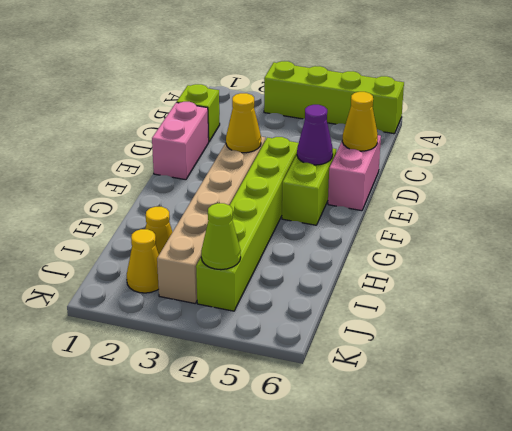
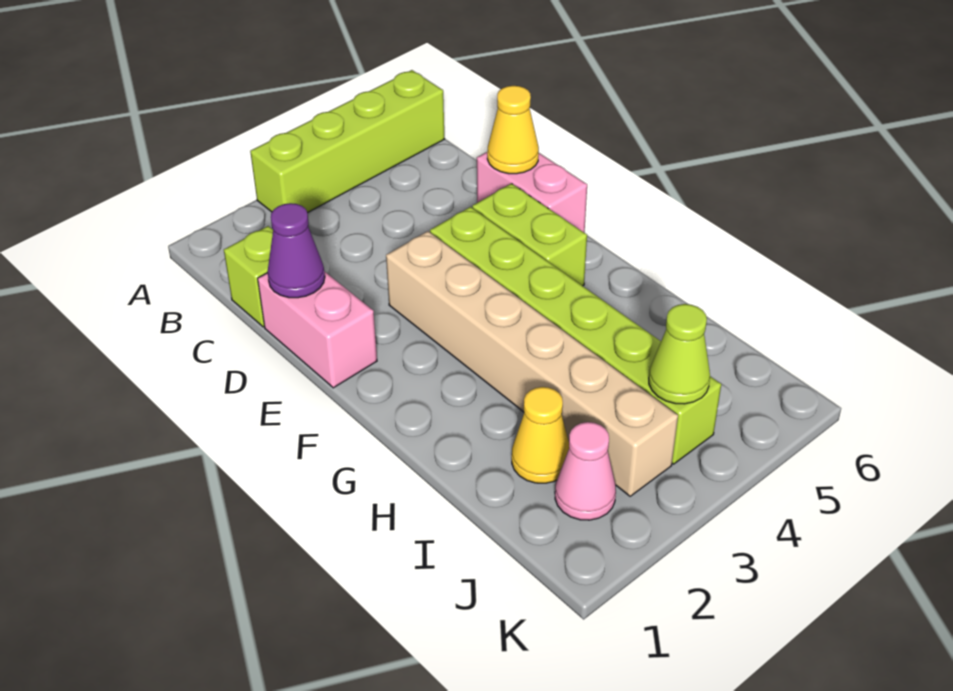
yellow 1x1 cone [226,93,261,153] -> none
purple 1x1 cone [297,105,333,165] -> purple 1x1 cone moved to [267,203,325,298]
yellow 1x1 cone [127,229,159,293] -> pink 1x1 cone [555,422,616,520]

